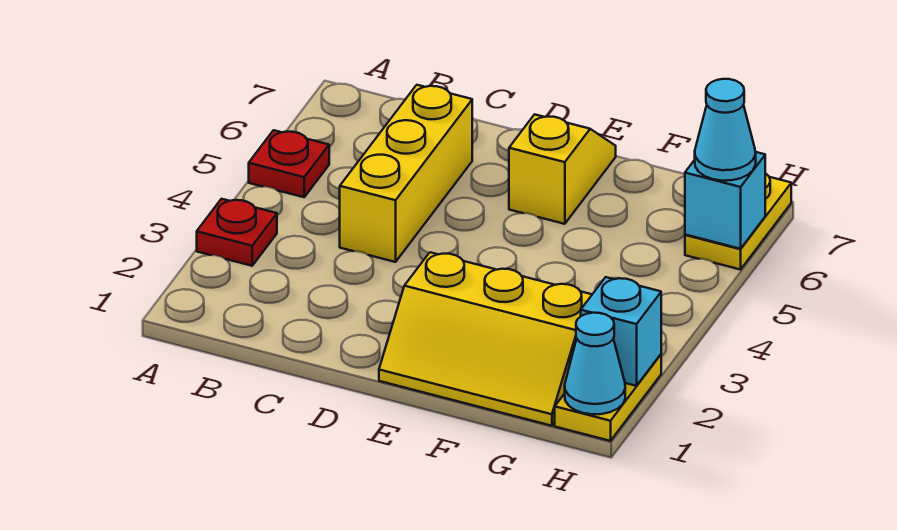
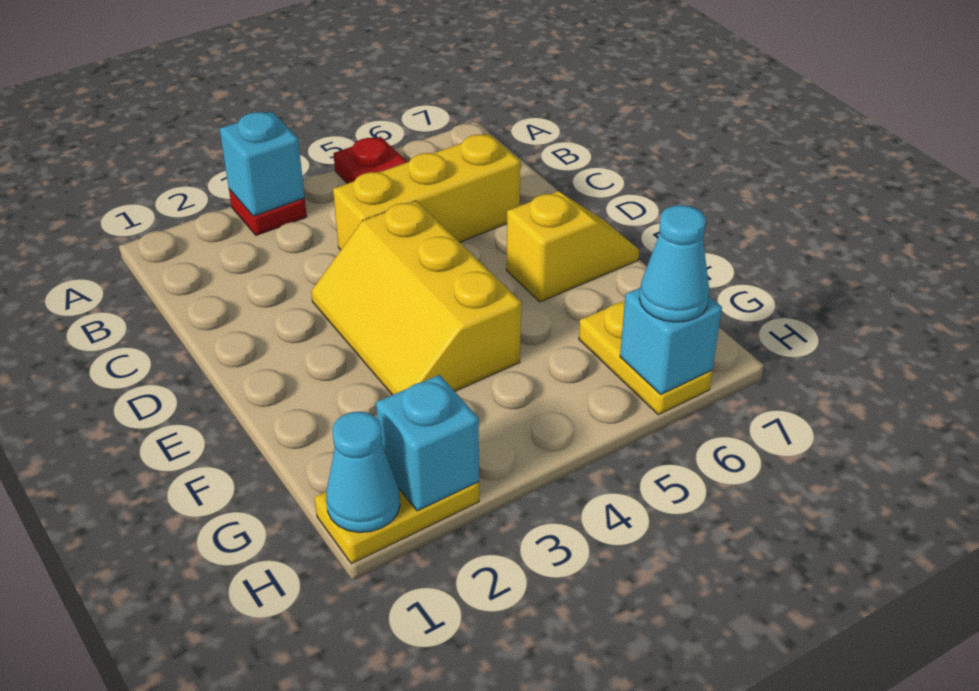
none -> cyan 1x1 brick [220,112,305,216]
yellow 2x3 slope [379,252,592,426] -> yellow 2x3 slope moved to [311,201,521,395]
yellow 1x2 plate [685,173,791,270] -> yellow 1x2 plate turned to [579,300,712,415]

